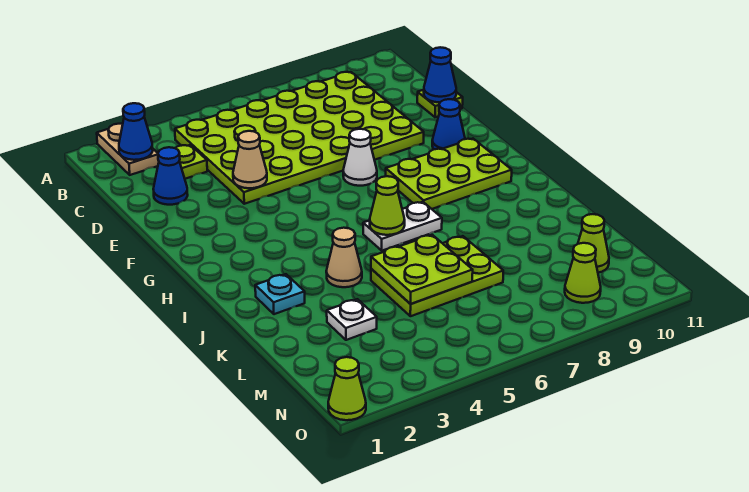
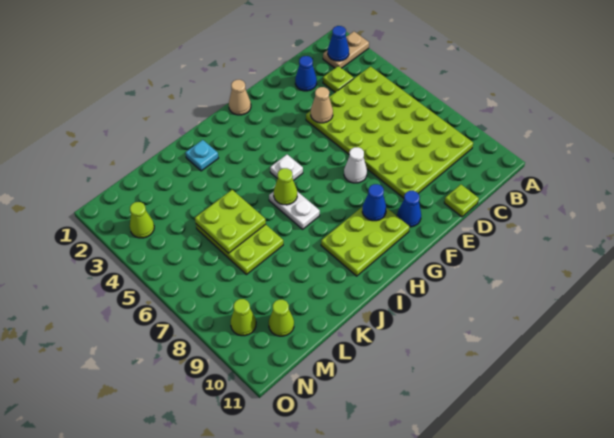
blue 1x1 cone [424,47,456,103] -> blue 1x1 cone moved to [362,184,386,221]
lime 2x3 plate [386,139,512,209] -> lime 2x3 plate turned to [321,207,409,276]
tan 1x1 cone [326,228,362,287] -> tan 1x1 cone moved to [229,80,251,115]
white 1x1 plate [327,299,377,340] -> white 1x1 plate moved to [270,155,303,181]
lime 1x1 cone [328,357,366,420] -> lime 1x1 cone moved to [130,202,154,238]

